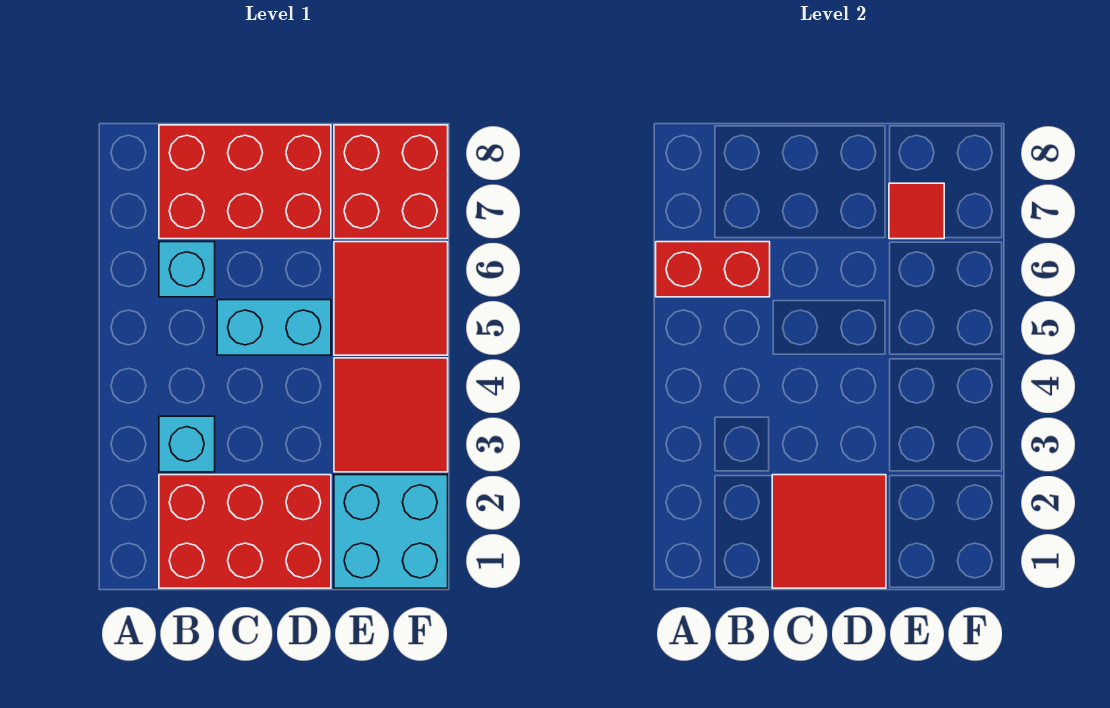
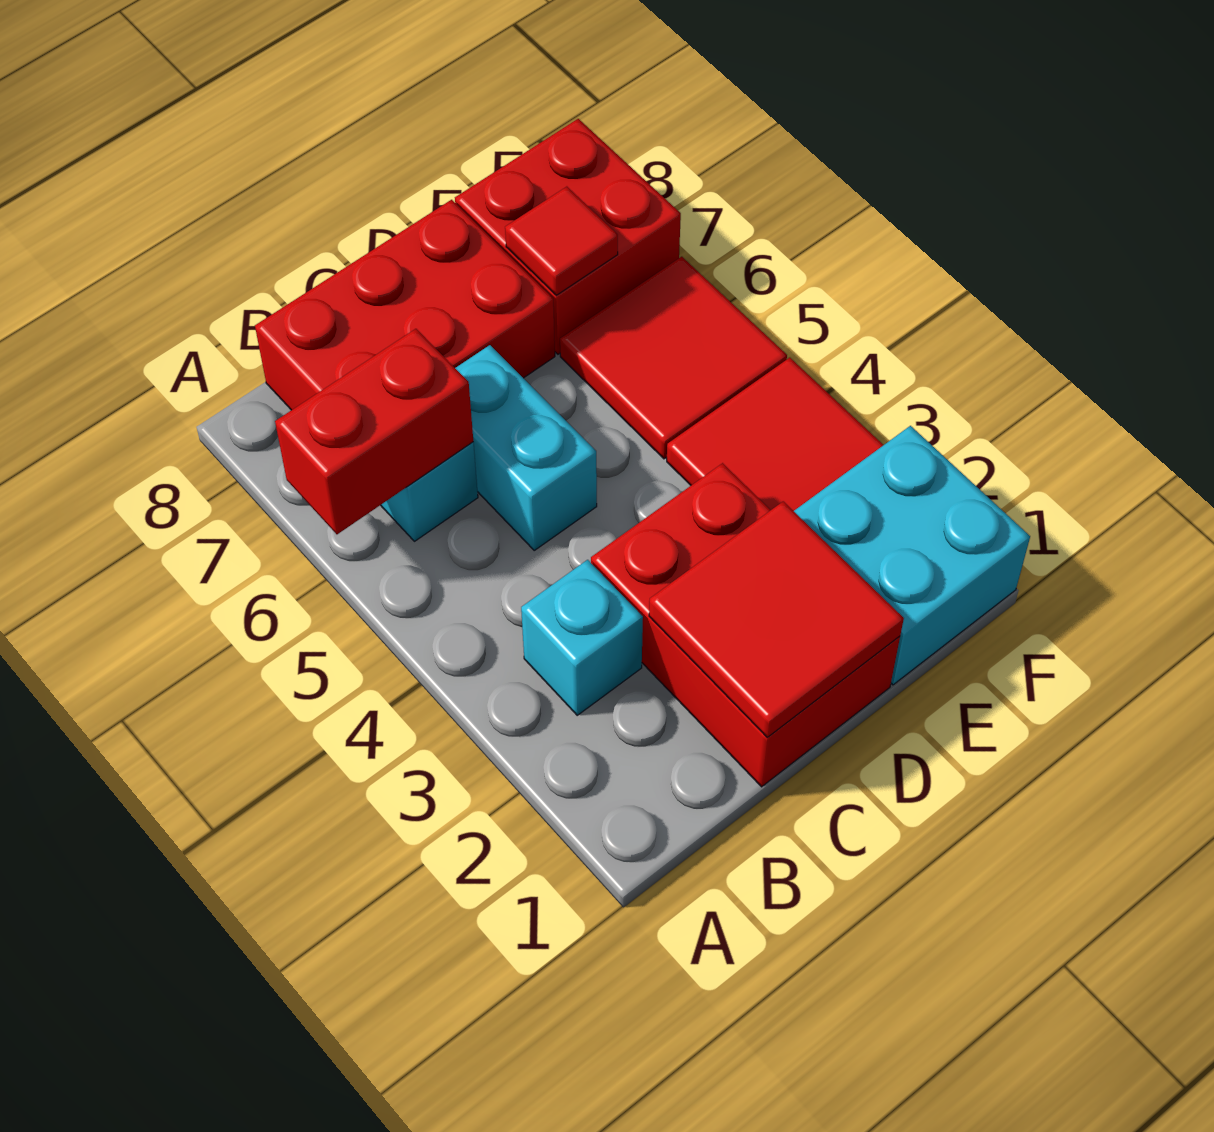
red 2x3 brick [159,475,331,588] -> red 2x3 brick turned to [591,463,900,787]
cyan 1x2 brick [217,300,331,355] -> cyan 1x2 brick turned to [455,345,597,550]

